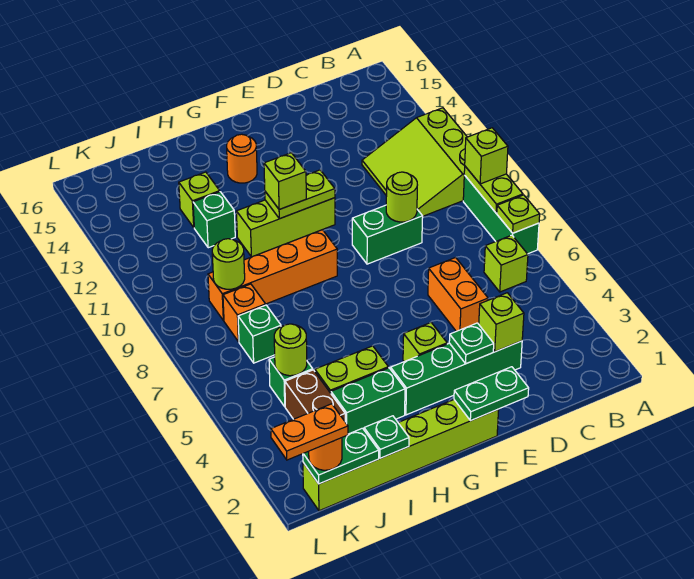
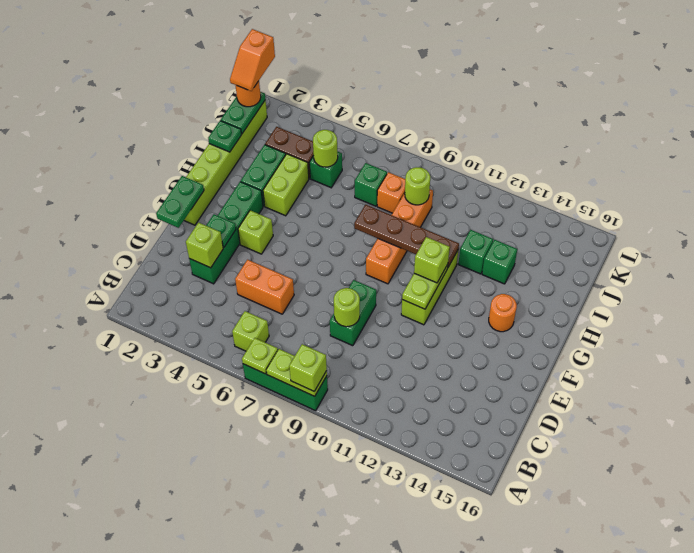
lime 3x3 slope [362,108,467,216] -> none
none -> brown 1x4 plate [354,205,459,267]
lime 1x1 brick [179,172,220,227] -> green 1x1 brick [482,240,517,284]
orange 1x2 plate [271,404,348,460] -> orange 1x2 slope [230,29,275,91]

